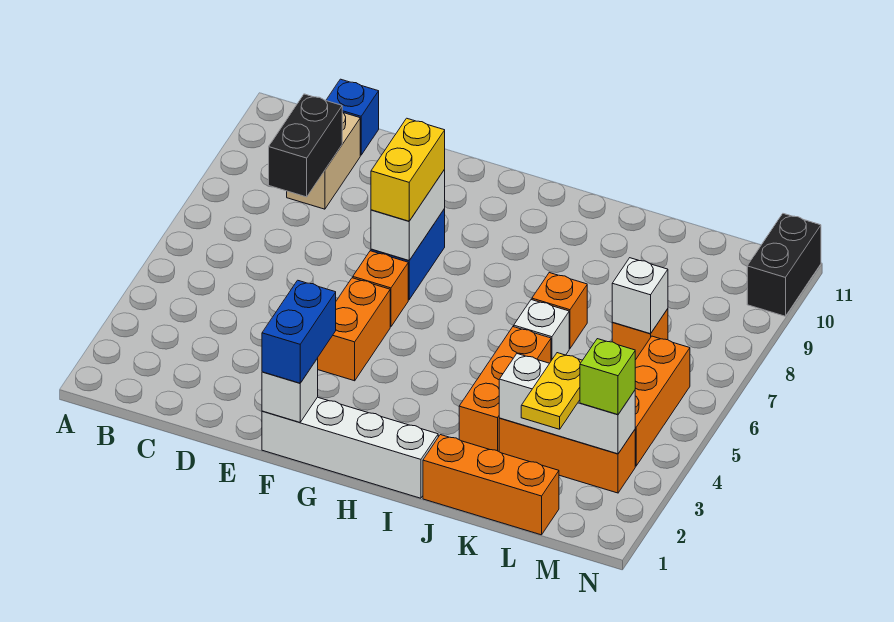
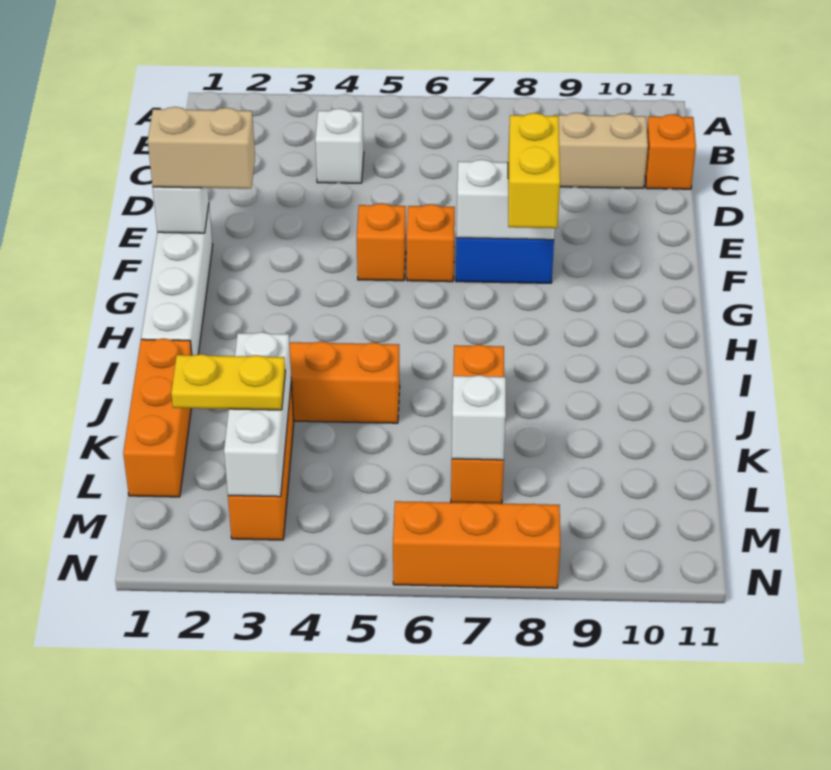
black 1x2 brick [269,94,342,197] -> none
blue 1x1 brick [326,79,379,155] -> orange 1x1 brick [645,114,696,189]
blue 1x2 brick [262,280,336,383] -> tan 1x2 brick [148,107,255,189]
orange 1x2 brick [318,278,390,381] -> orange 1x1 brick [357,203,406,281]
yellow 1x2 brick [371,118,445,221] -> yellow 1x2 brick turned to [508,113,560,228]
white 1x1 brick [514,300,569,361] -> white 1x1 brick moved to [315,109,364,183]
lime 1x1 brick [580,339,635,415] -> none
orange 1x3 brick [635,336,690,466] -> orange 1x3 brick moved to [393,501,560,588]
black 1x2 brick [747,214,821,316] -> none

